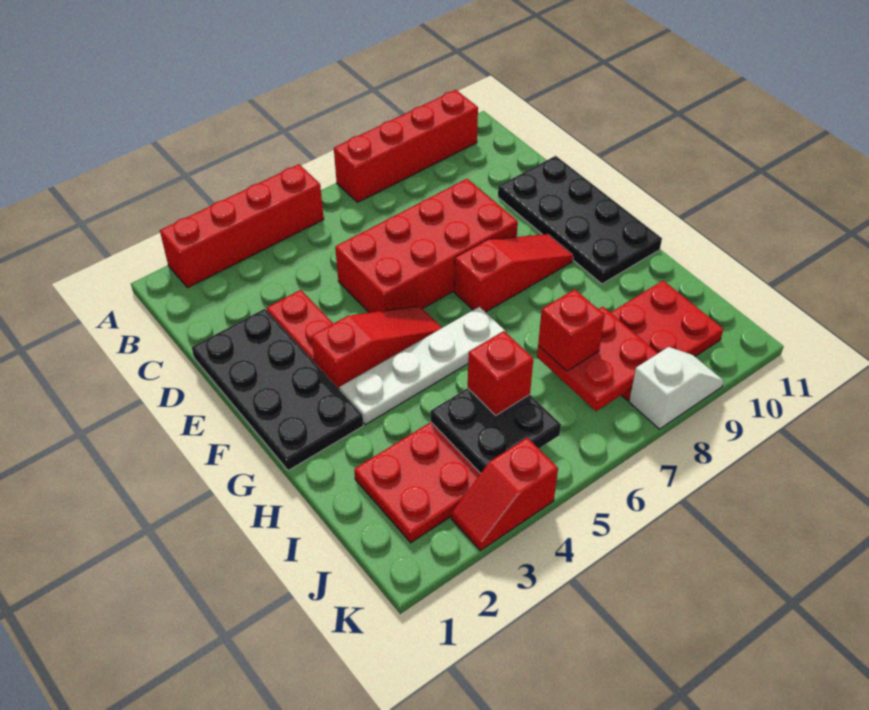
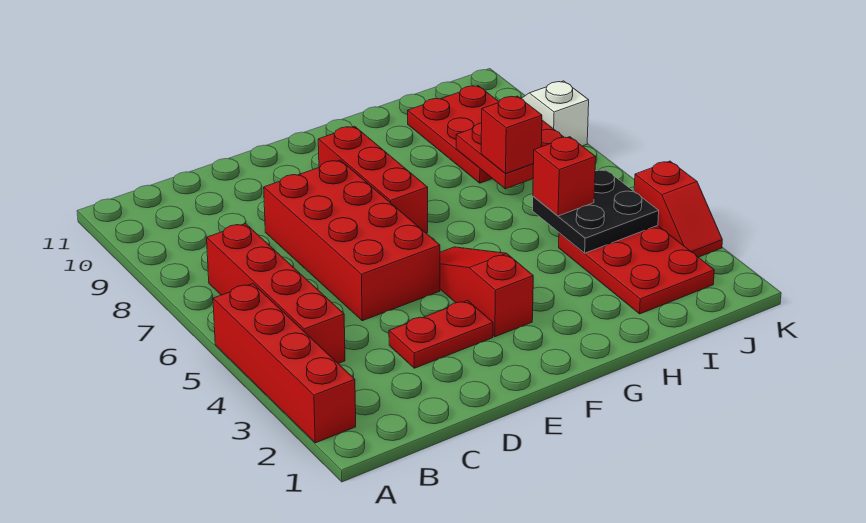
red 1x4 brick [334,90,478,202] -> red 1x4 brick moved to [207,224,345,363]
black 2x4 plate [192,309,363,471] -> none
black 2x4 plate [498,156,662,284] -> none
red 1x3 slope [454,234,573,312] -> red 1x3 brick [318,126,428,233]
white 1x4 plate [339,307,505,425] -> none

